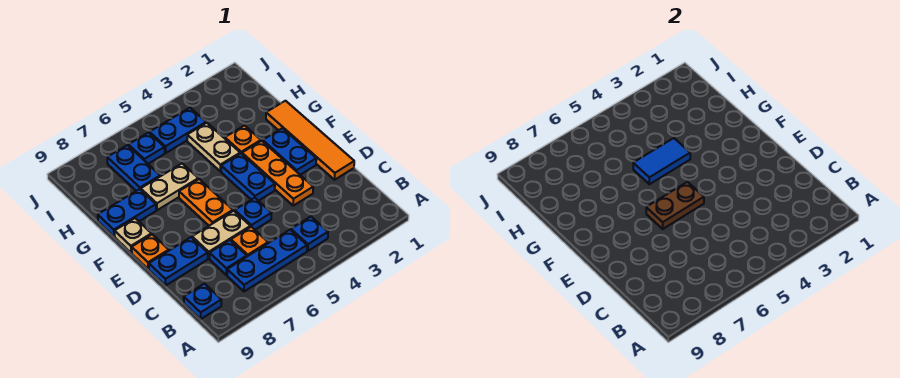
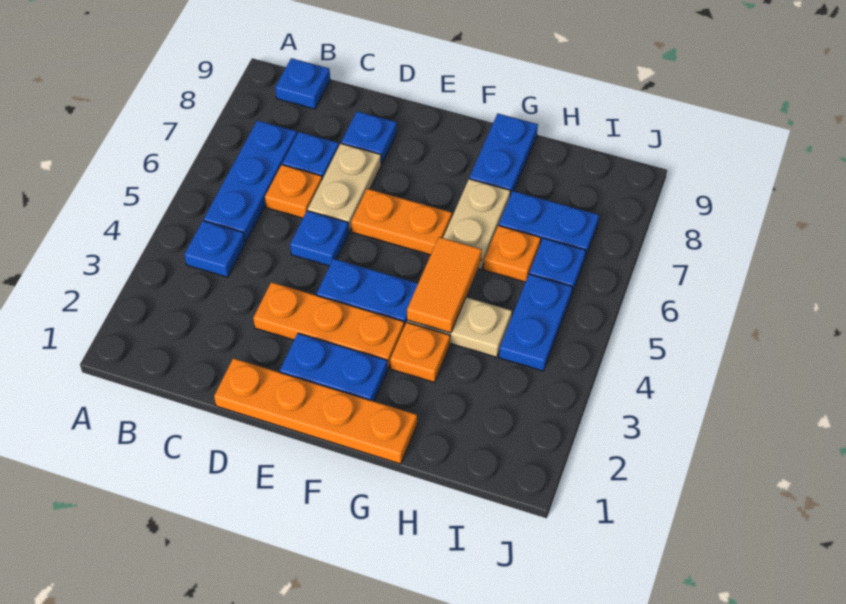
orange 1x4 tile [266,101,354,180] -> orange 1x4 plate [214,358,417,464]
blue 1x2 plate [149,237,208,286] -> blue 1x1 plate [341,111,397,164]
brown 1x2 plate [646,182,704,229] -> none
orange 1x1 plate [132,234,169,269] -> orange 1x1 plate moved to [484,226,541,282]
tan 1x1 plate [115,218,151,253] -> none
blue 1x2 tile [633,138,690,184] -> orange 1x2 tile [407,237,482,333]

